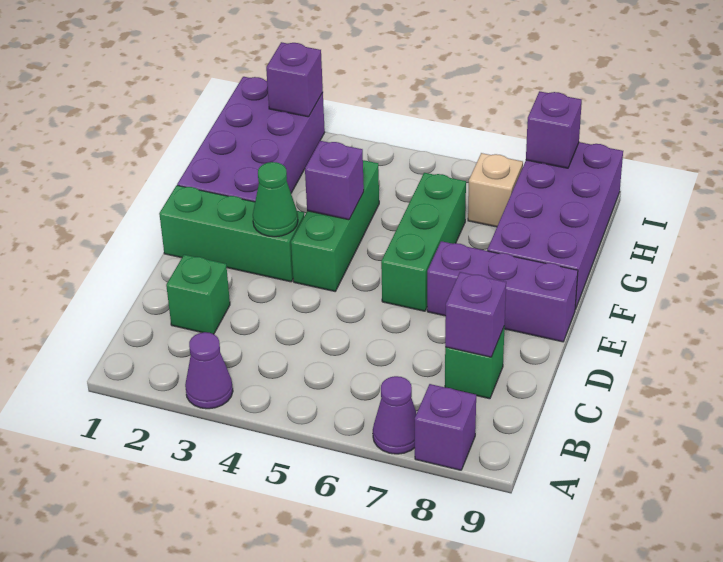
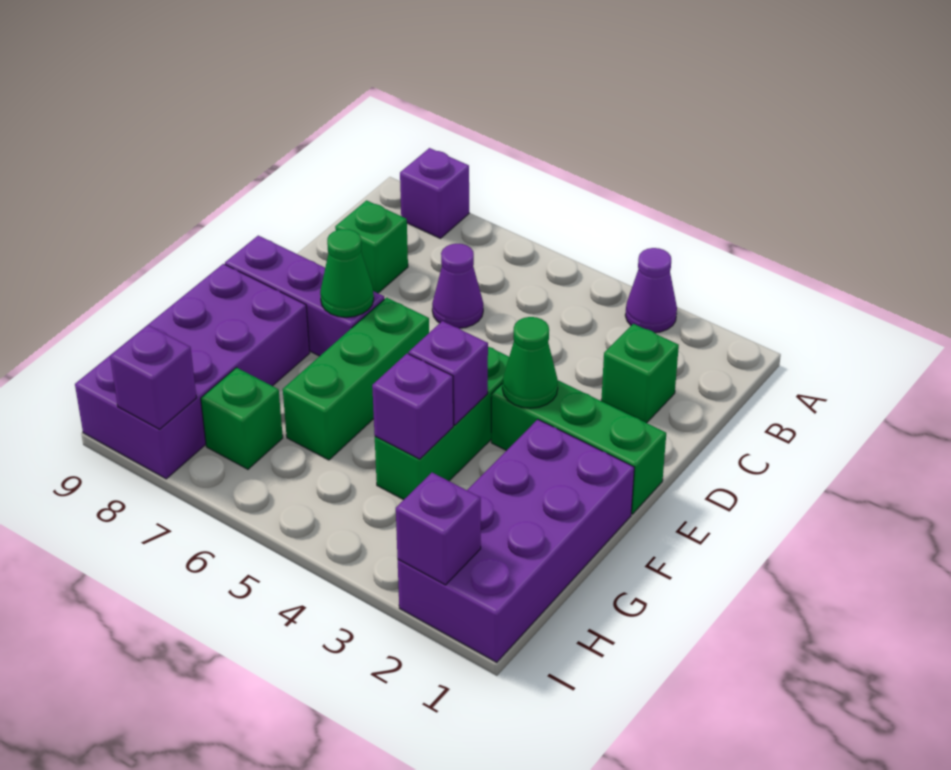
purple 1x1 cone [373,376,417,454] -> purple 1x1 cone moved to [432,244,483,328]
purple 1x1 brick [445,272,506,357] -> purple 1x1 brick moved to [372,353,453,459]
none -> green 1x1 cone [320,229,374,317]
tan 1x1 brick [468,153,523,227] -> green 1x1 brick [201,368,283,469]

